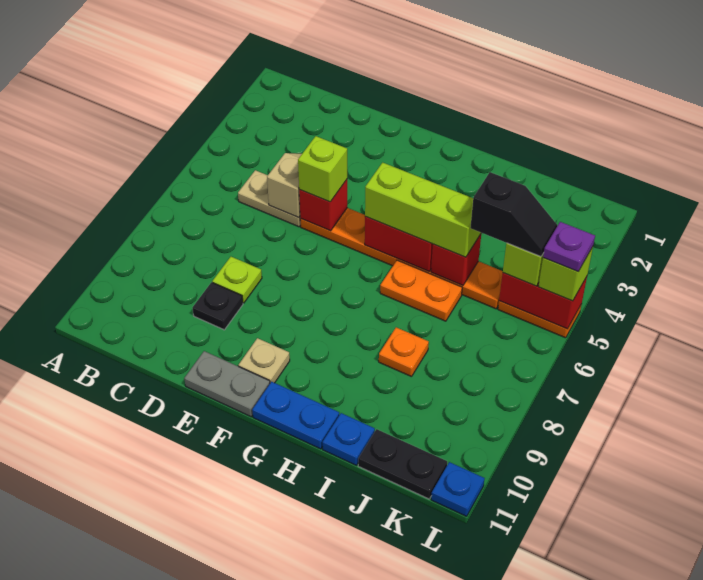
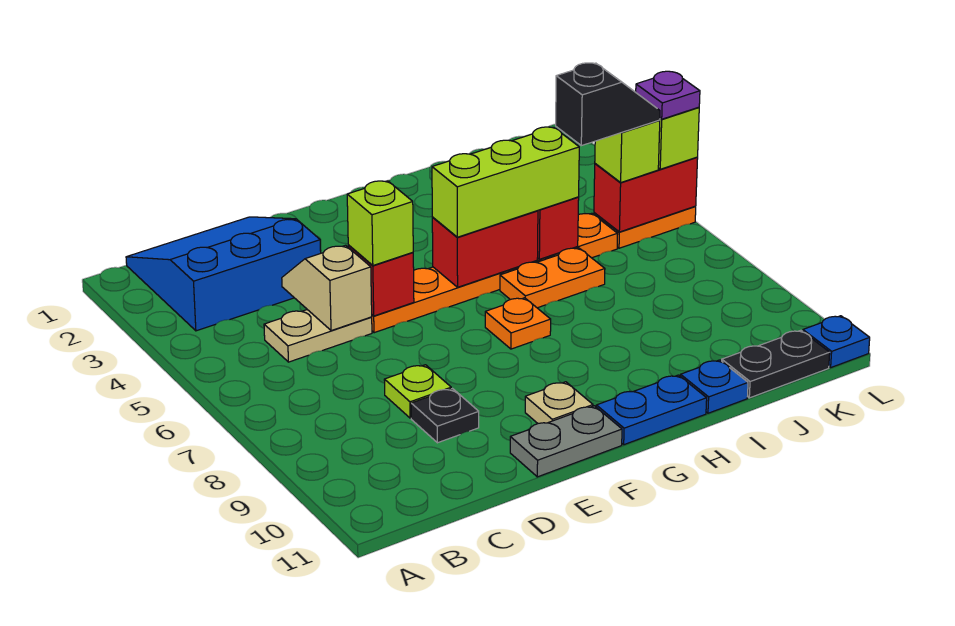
none -> blue 3x3 slope [126,217,321,331]
orange 1x1 plate [379,327,429,377] -> orange 1x1 plate moved to [485,298,551,349]

